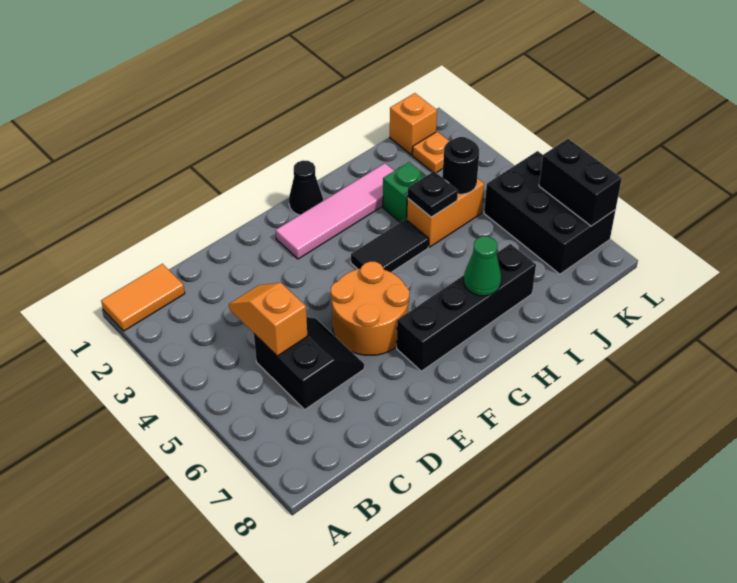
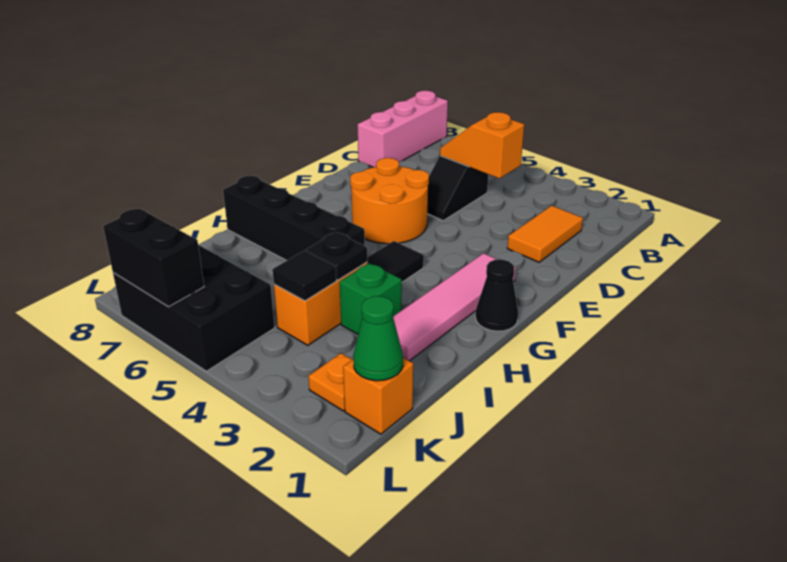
orange 1x2 tile [101,264,185,331] -> orange 1x2 tile moved to [507,206,583,262]
none -> pink 1x3 brick [358,91,448,167]
orange 1x2 slope [229,283,307,356] -> orange 1x2 slope turned to [440,112,524,179]
black 2x2 slope [254,317,364,409] -> black 1x2 slope [427,156,488,221]
black 1x4 brick [397,244,536,371] -> black 1x4 brick turned to [223,176,365,261]
green 1x1 cone [464,236,501,296] -> green 1x1 cone moved to [353,296,403,381]
black 1x1 round brick [442,137,479,194] -> black 1x1 tile [272,251,336,301]

